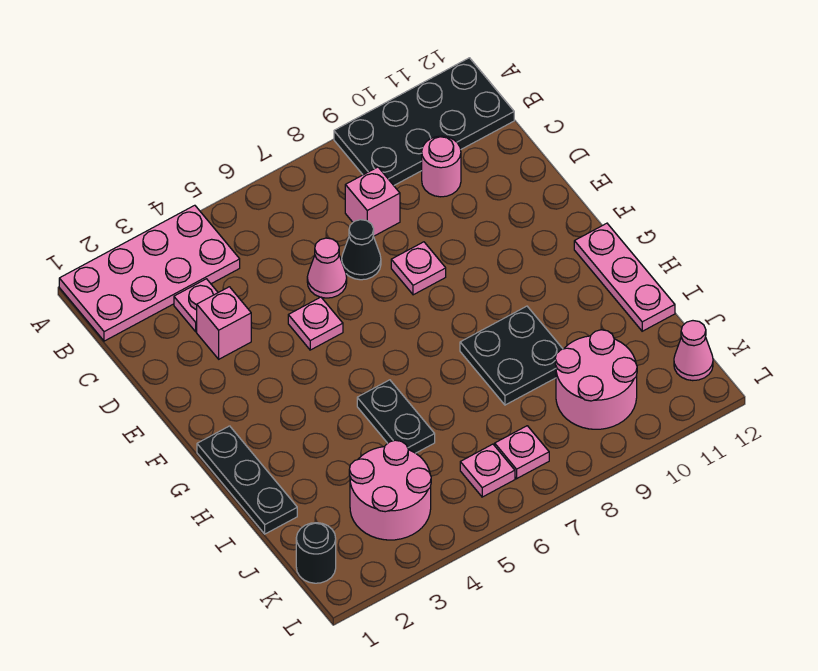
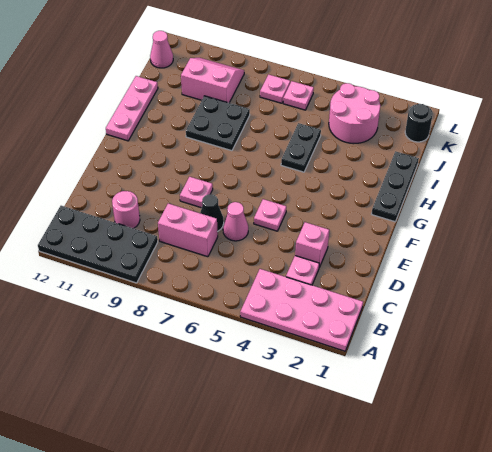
pink 1x1 brick [345,167,400,236] -> pink 1x2 brick [158,203,218,257]
pink 2x2 round brick [555,330,637,429] -> pink 2x2 slope [181,58,244,103]

